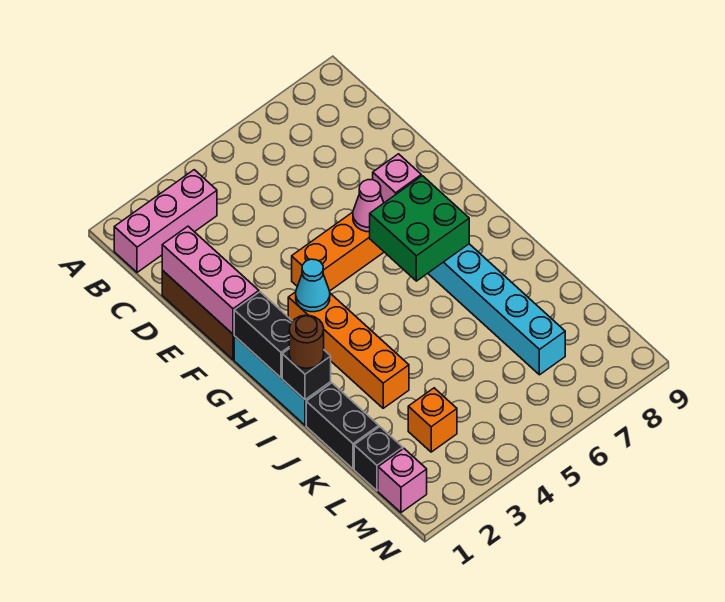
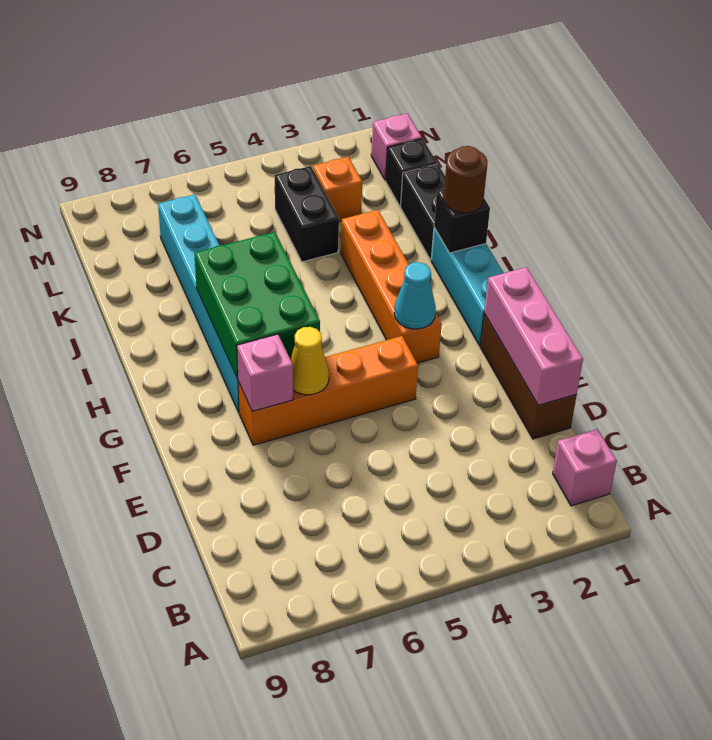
pink 1x3 brick [114,170,217,272] -> pink 1x1 brick [553,429,617,506]
pink 1x1 cone [353,180,384,232] -> yellow 1x1 cone [290,327,329,395]
black 1x2 brick [234,292,292,378] -> black 1x2 brick moved to [275,166,339,262]
green 2x2 brick [370,176,469,281] -> green 2x3 brick [194,232,320,379]

